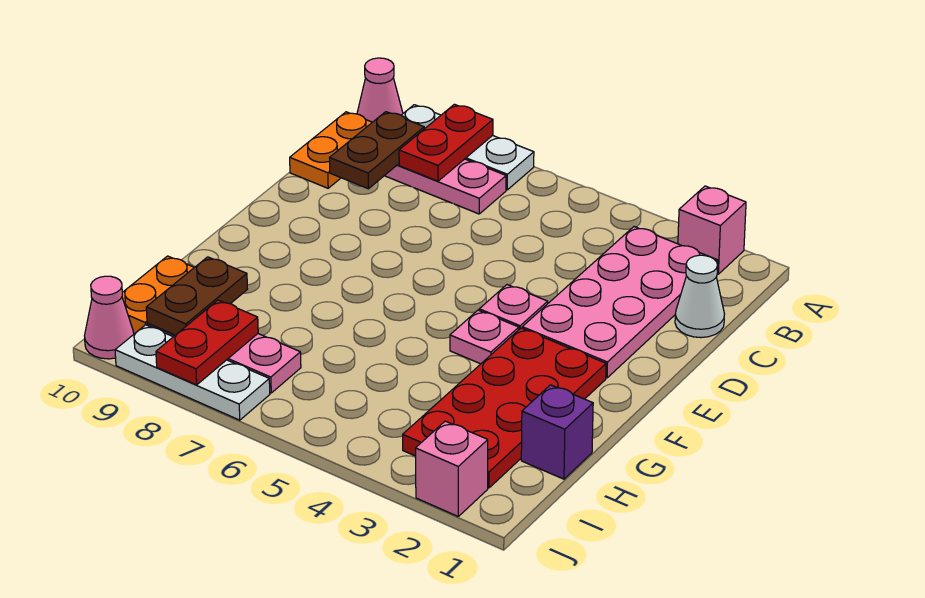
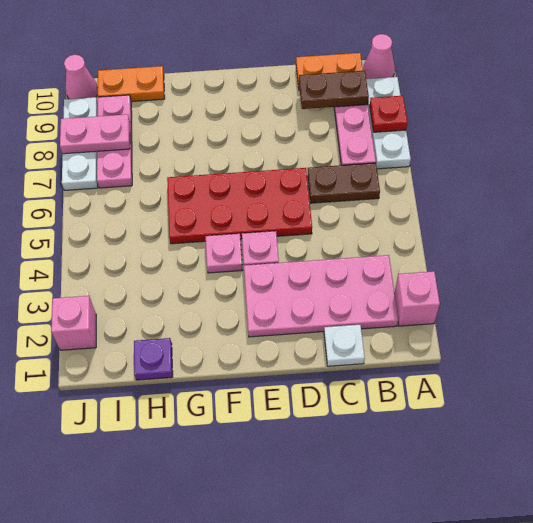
red 1x2 plate [399,104,493,181] -> red 1x1 plate [370,96,407,132]
white 1x1 cone [675,255,724,338] -> white 1x1 plate [324,325,365,366]
red 2x4 plate [403,328,606,488] -> red 2x4 plate moved to [167,168,312,244]
purple 1x1 brick [521,385,593,479] -> purple 1x1 plate [134,338,173,380]
brown 1x2 plate [146,257,247,335] -> brown 1x2 plate moved to [308,163,380,203]
red 1x2 plate [156,300,258,385] -> pink 1x2 plate [60,114,130,154]

